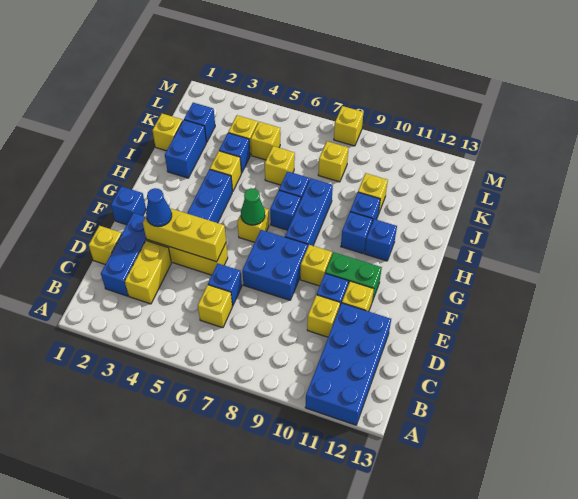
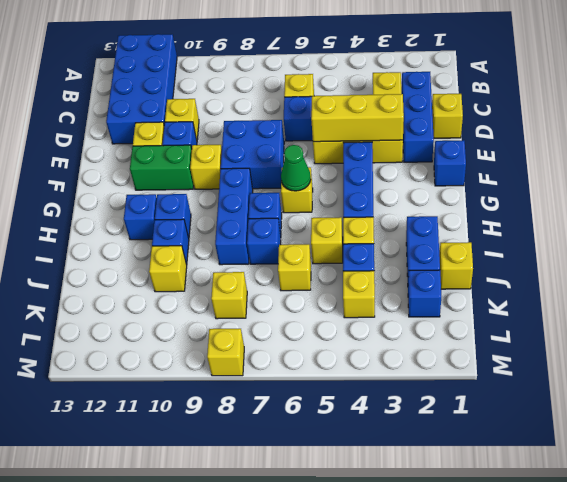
blue 1x1 cone [146,188,172,227] -> none
yellow 1x1 brick [251,122,280,160] -> yellow 1x1 brick moved to [311,217,343,264]

